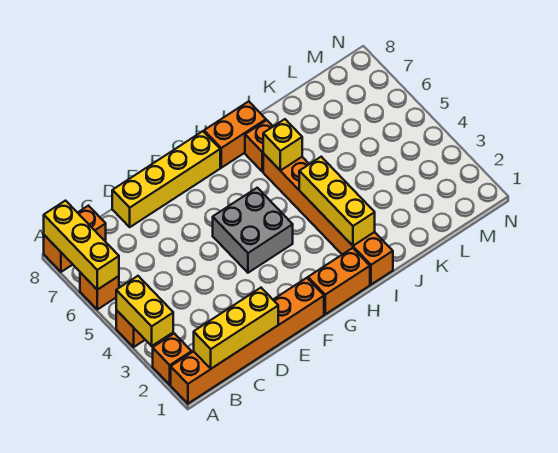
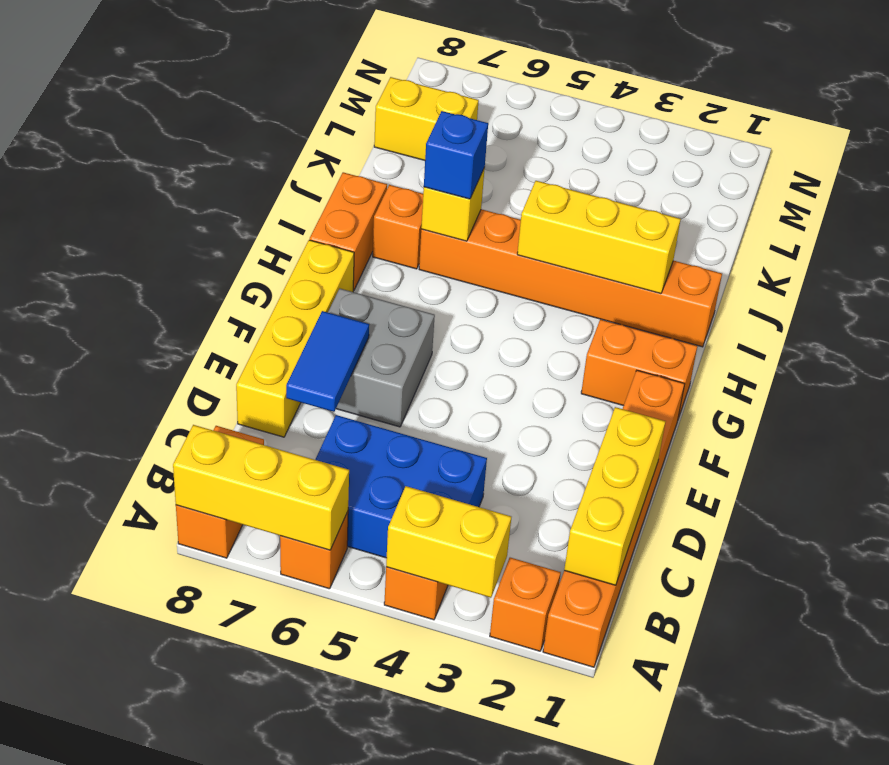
none -> blue 2x3 brick [315,415,487,558]
none -> blue 1x2 tile [286,311,369,412]
grey 2x2 brick [213,188,293,273] -> grey 2x2 brick moved to [328,289,435,427]
orange 1x2 brick [308,248,370,314] -> orange 1x2 brick turned to [581,319,697,418]
none -> blue 1x1 brick [424,111,488,199]
none -> yellow 1x2 brick [374,77,479,160]

